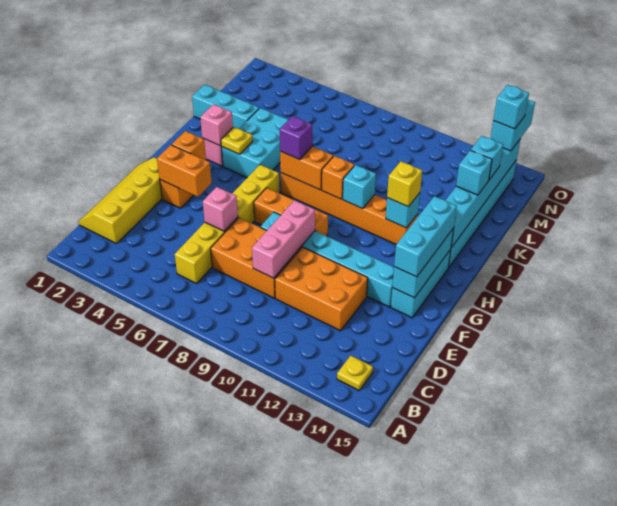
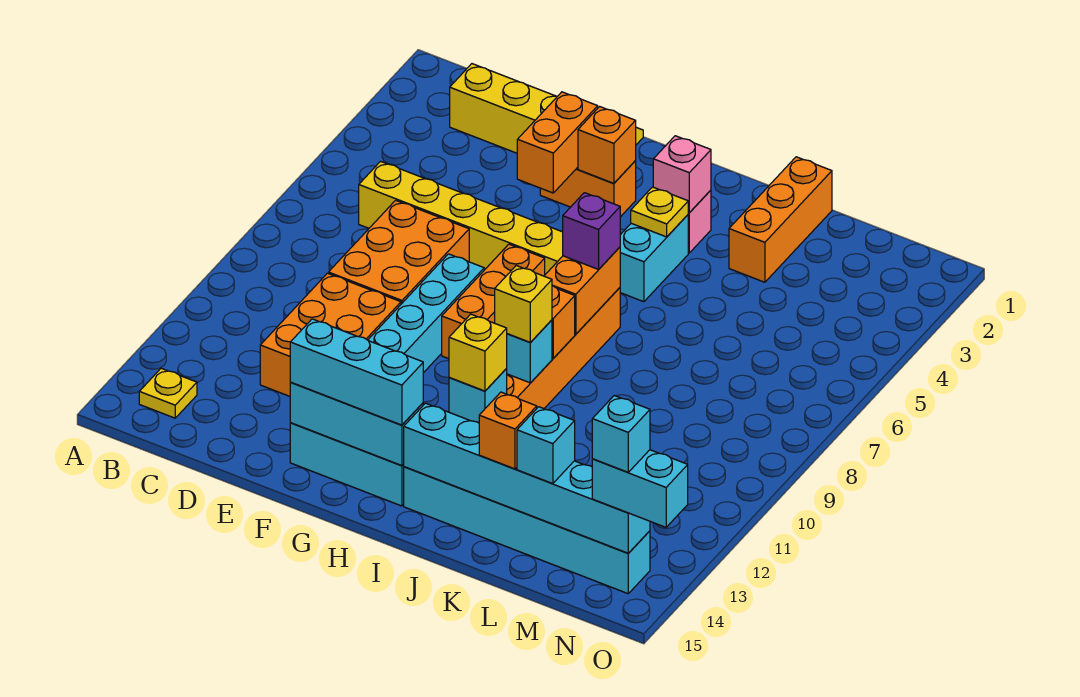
pink 1x3 brick [252,200,315,278] -> none
pink 1x1 brick [203,187,238,231] -> none
cyan 2x3 brick [221,108,288,178] -> cyan 1x2 brick [620,215,688,302]
none -> yellow 1x1 brick [495,266,552,342]
cyan 1x3 brick [192,85,259,129] -> orange 1x3 brick [729,157,832,282]
cyan 1x1 brick [456,150,492,195] -> orange 1x1 brick [479,392,537,469]

